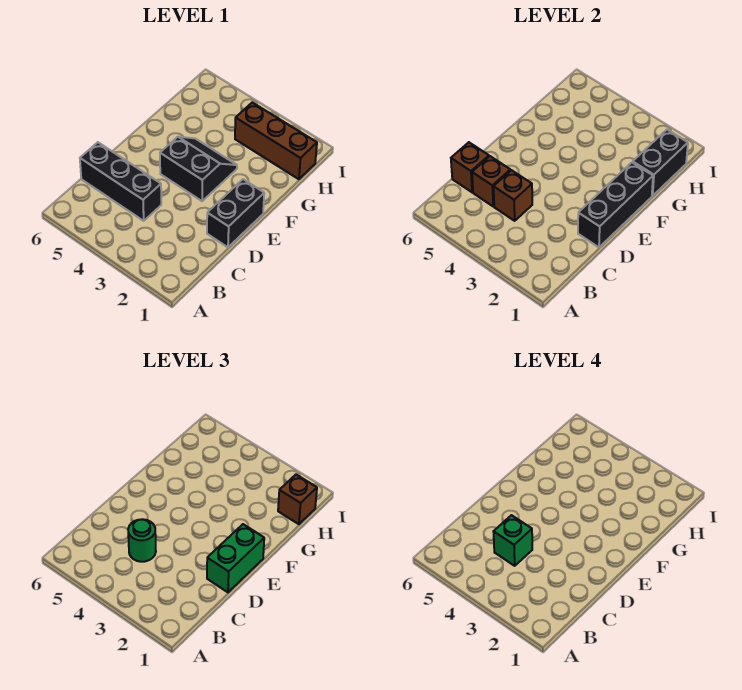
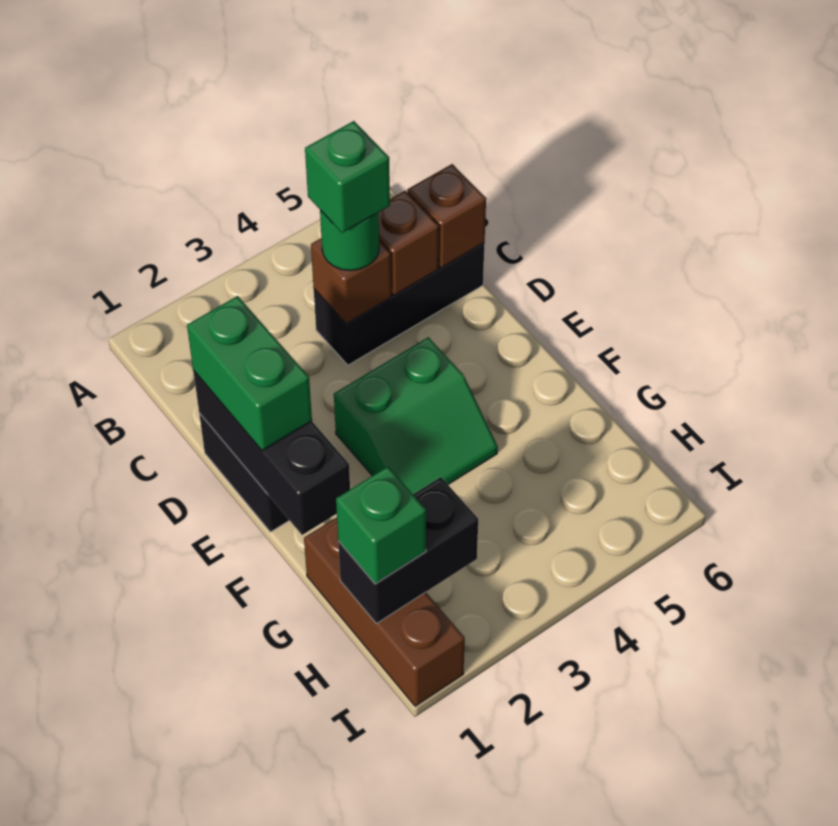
black 2x2 slope [160,137,237,201] -> green 2x2 slope [334,337,498,494]
black 1x2 brick [633,130,688,196] -> black 1x2 brick turned to [338,477,478,624]
brown 1x3 brick [235,103,317,179] -> brown 1x3 brick turned to [304,517,465,706]
brown 1x1 brick [278,475,317,524] -> green 1x1 brick [336,467,426,584]

